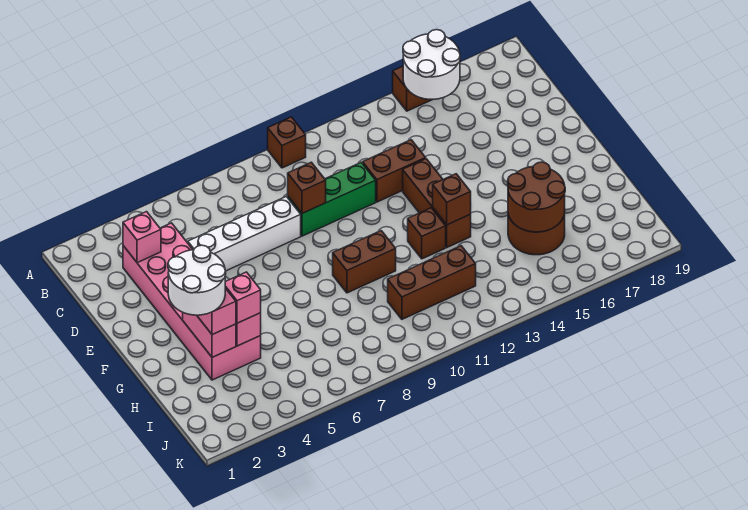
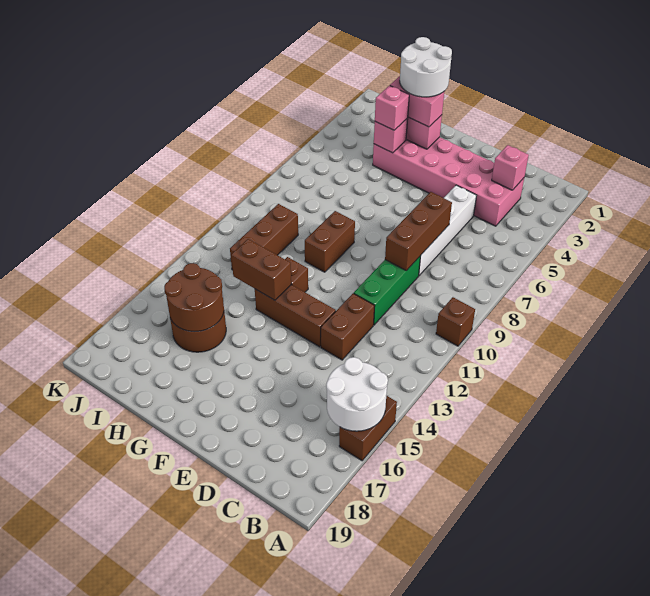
brown 1x1 brick [288,162,326,213] -> brown 1x3 brick [385,192,452,271]
brown 1x1 brick [433,174,471,225] -> brown 1x2 brick [231,239,291,300]

